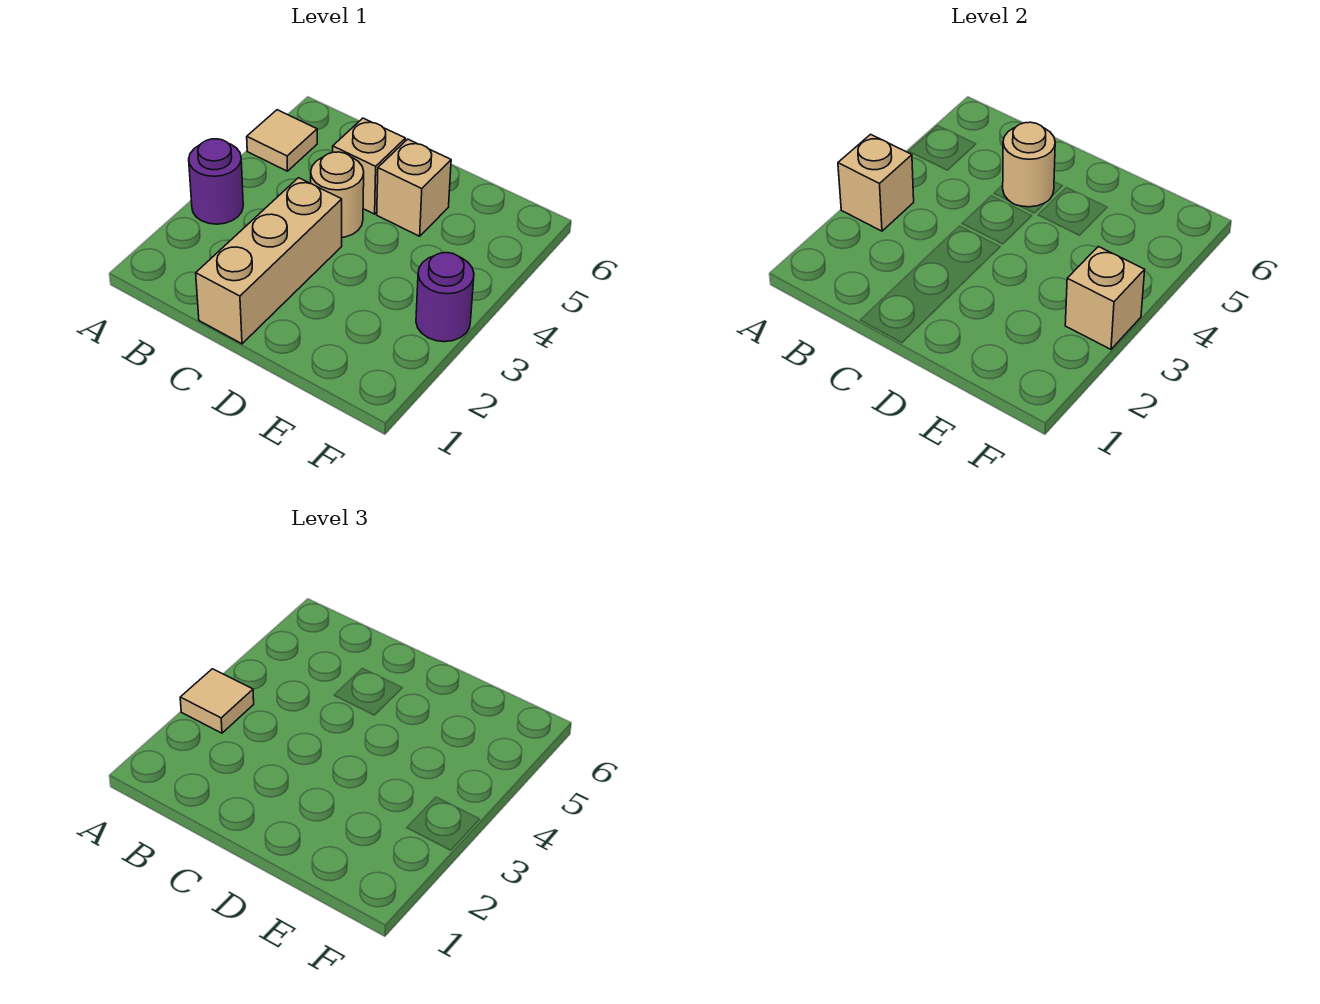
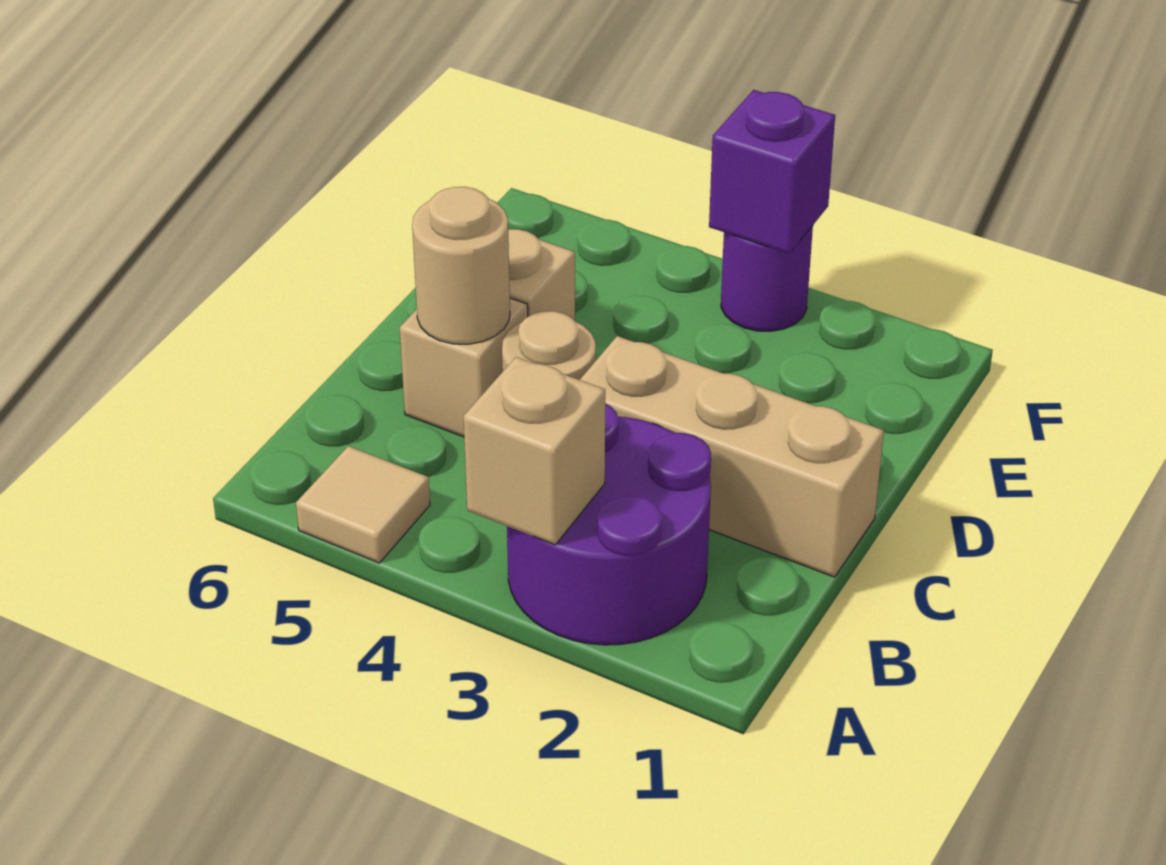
purple 1x1 round brick [189,139,243,224] -> purple 2x2 round brick [507,404,711,645]
tan 1x1 tile [180,669,254,733] -> none
tan 1x1 brick [1065,247,1145,349] -> purple 1x1 brick [709,90,835,254]

